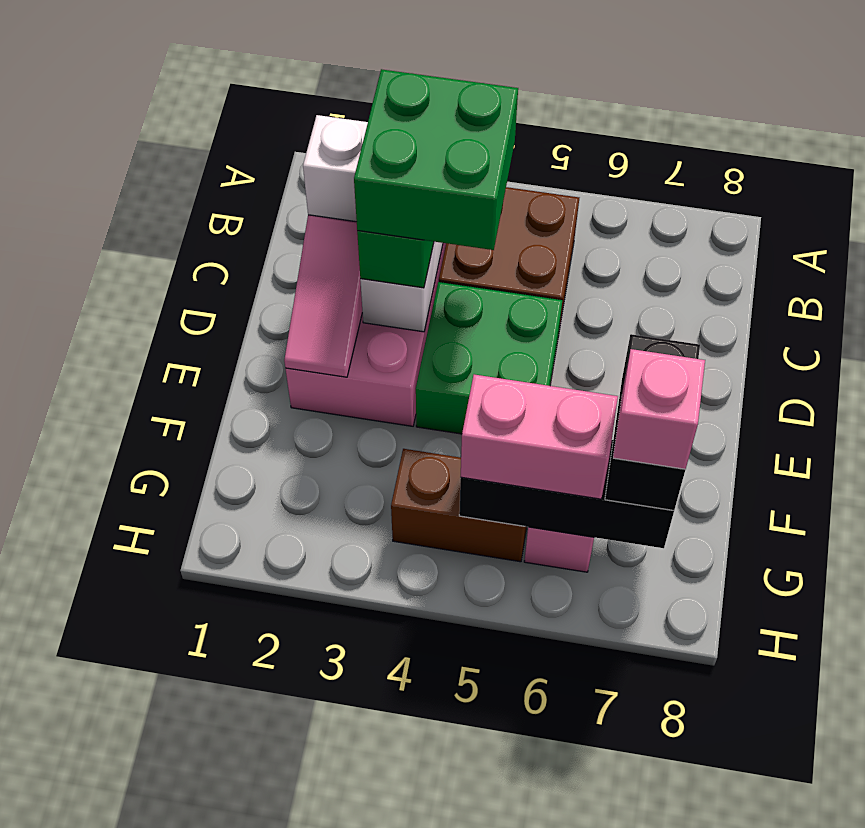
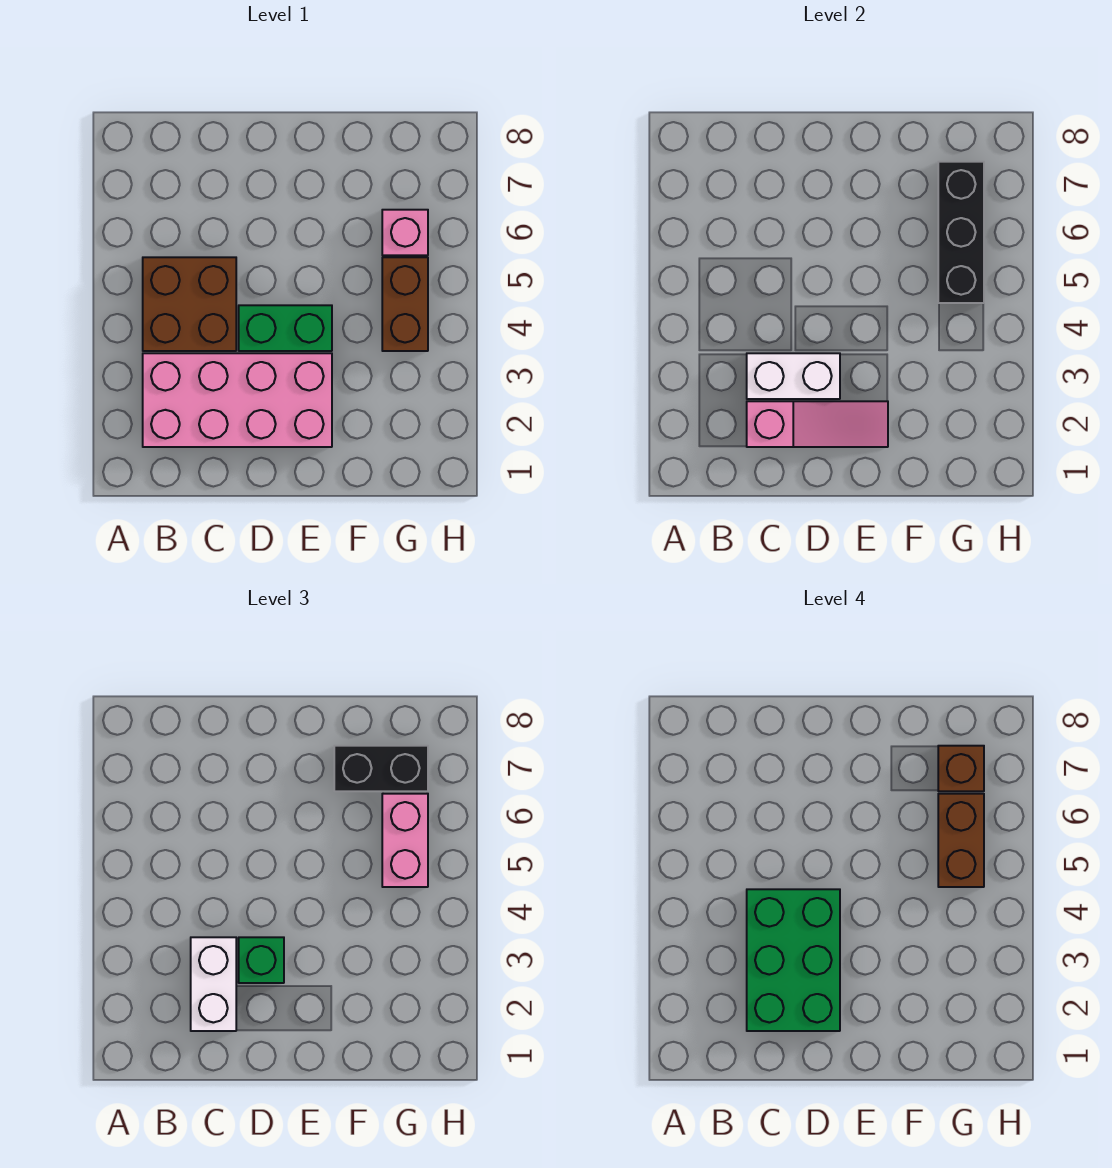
green 2x2 brick [354,69,518,250] -> green 2x3 brick [747,889,840,1031]
green 2x2 brick [416,282,562,434] -> green 1x2 brick [239,305,332,351]
none -> brown 1x2 brick [938,794,984,887]
pink 1x1 brick [613,349,705,469] -> brown 1x1 brick [938,746,984,791]

